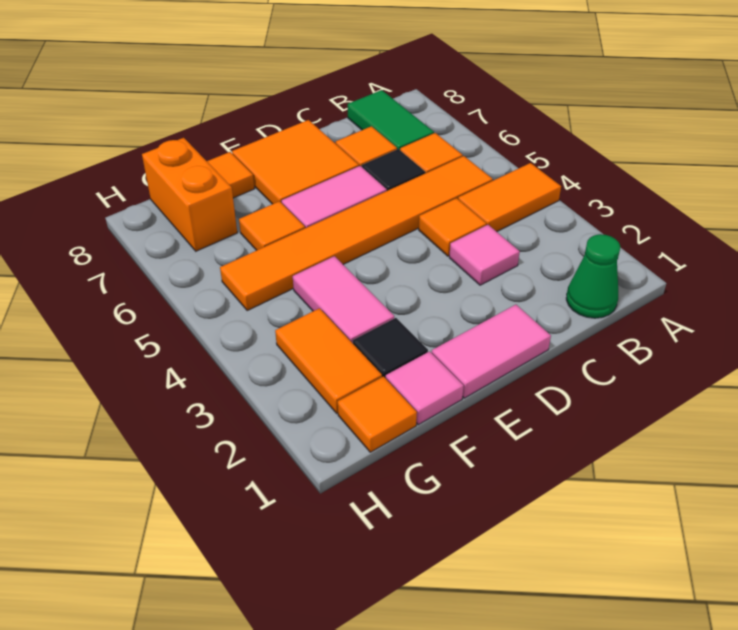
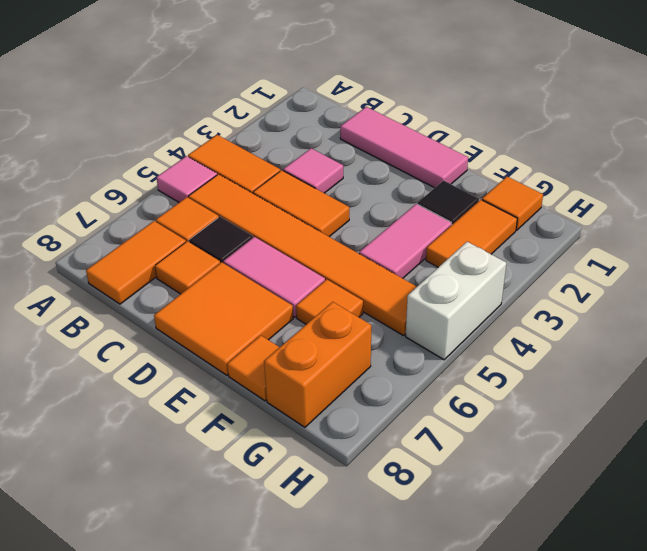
green 1x1 cone [566,234,620,318] -> none
green 1x2 tile [348,90,434,150] -> orange 1x2 tile [86,221,186,304]
orange 1x1 tile [419,198,486,256] -> orange 1x2 tile [253,170,349,237]
pink 1x2 tile [432,305,551,398] -> pink 1x3 tile [340,107,468,188]
pink 1x1 tile [386,351,464,425] -> pink 1x1 tile moved to [156,156,217,202]
none -> white 1x2 brick [406,242,506,360]

